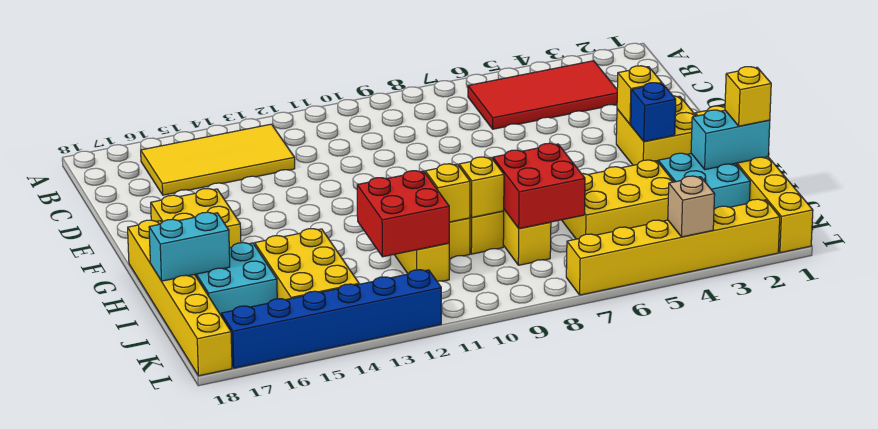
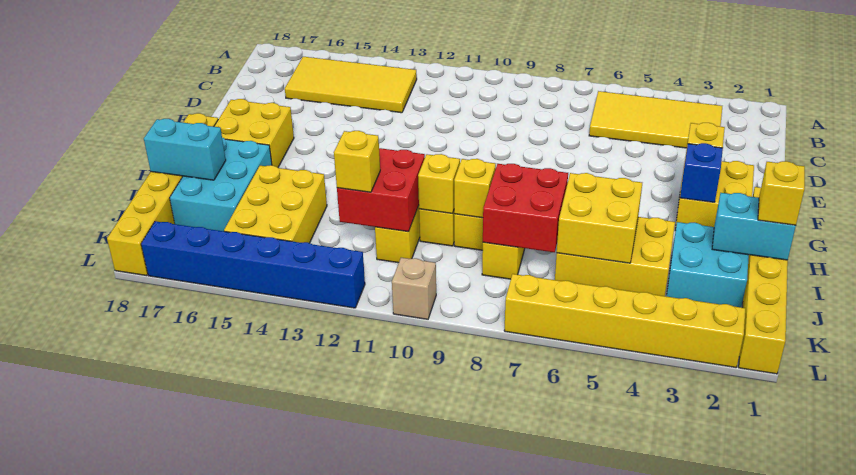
red 2x4 tile [468,61,617,129] -> yellow 2x4 tile [589,91,722,148]
none -> yellow 2x2 brick [557,173,642,263]
cyan 2x2 brick [195,243,277,315] -> cyan 2x3 brick [170,138,272,231]
none -> yellow 1x1 brick [334,131,380,192]
tan 1x1 brick [668,176,715,237] -> tan 1x1 brick moved to [392,258,436,319]

